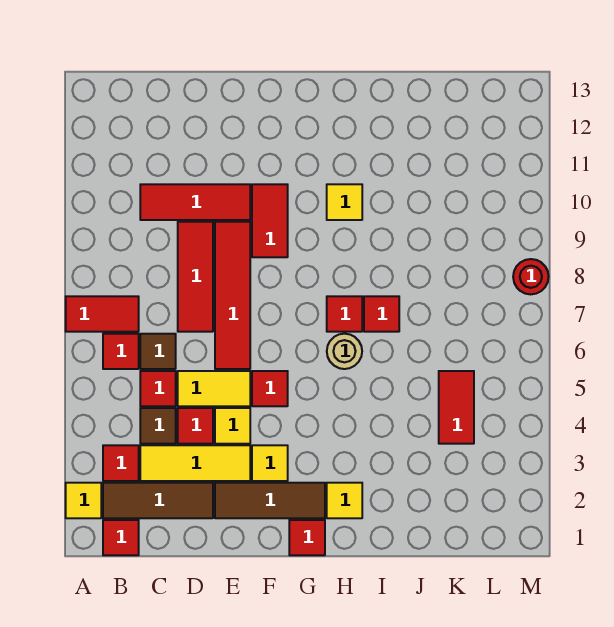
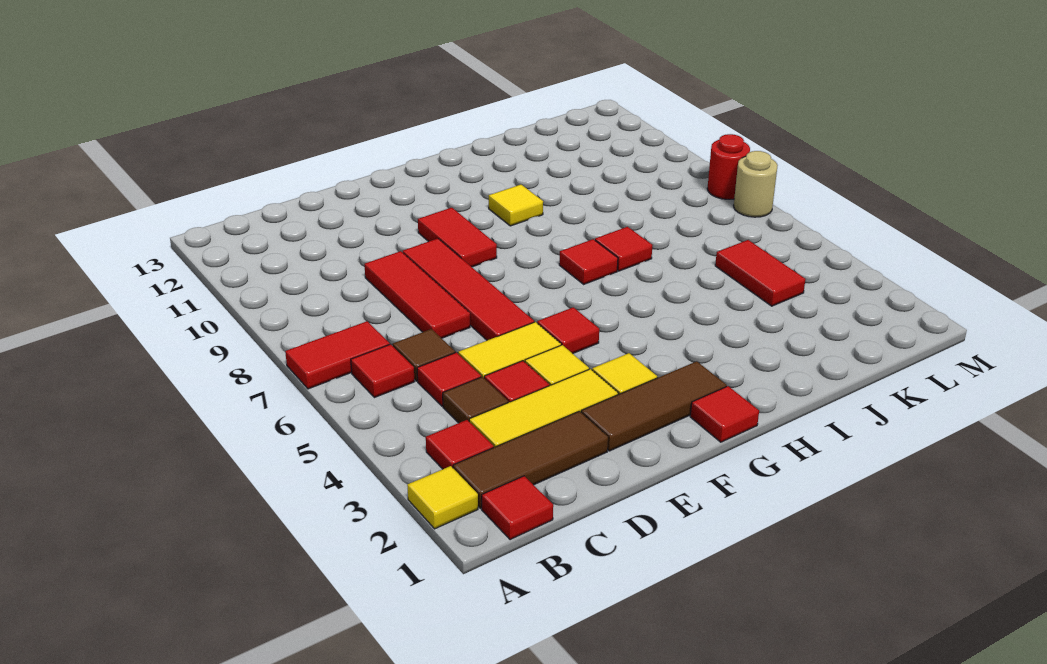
red 1x3 tile [140,184,250,220] -> none
yellow 1x1 tile [327,483,362,518] -> none
tan 1x1 round brick [327,334,362,369] -> tan 1x1 round brick moved to [734,151,778,217]

